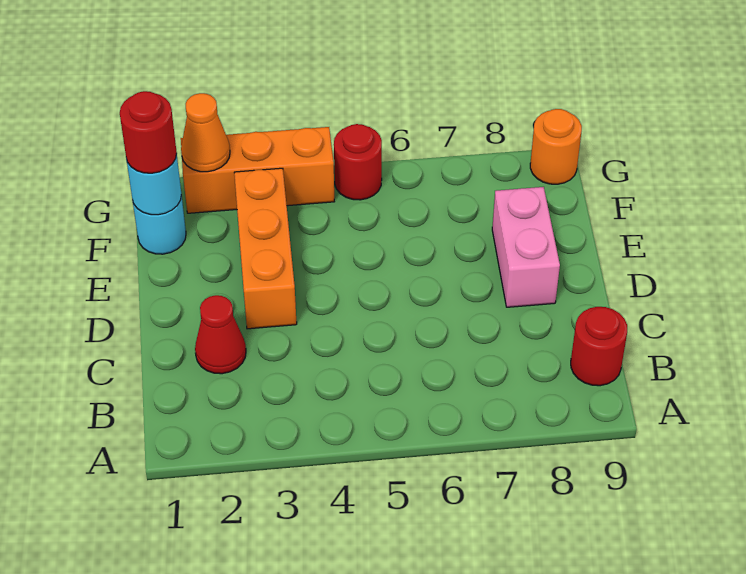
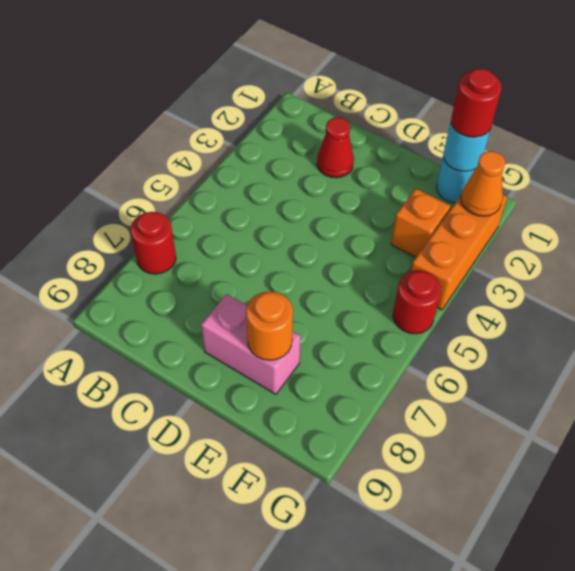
red 1x1 round brick [571,307,627,386] -> red 1x1 round brick moved to [130,212,176,274]
orange 1x3 brick [234,168,297,329] -> orange 1x1 brick [391,189,451,257]
orange 1x1 round brick [530,109,582,184] -> orange 1x1 round brick moved to [246,291,293,360]

